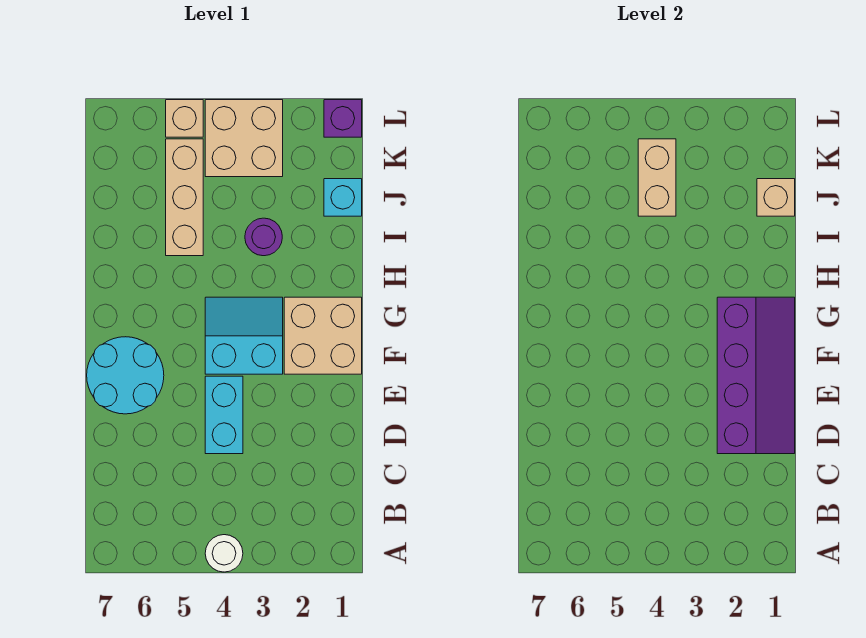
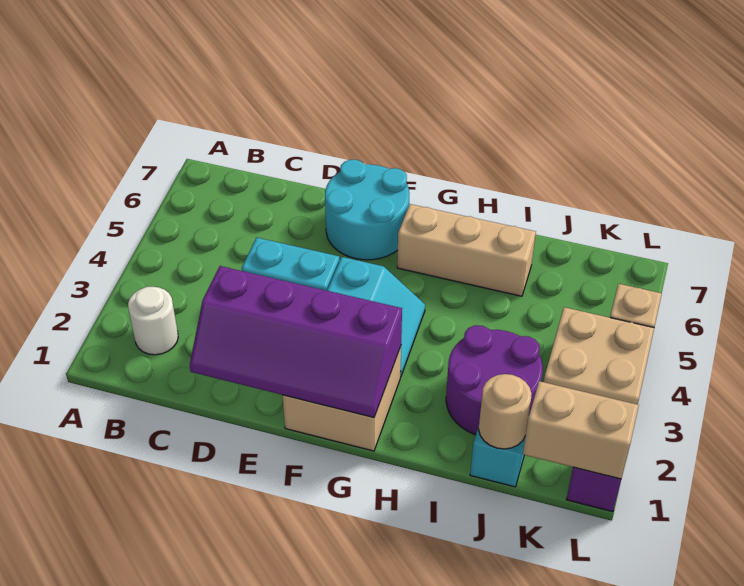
white 1x1 round brick [205,535,243,572] -> white 1x1 round brick moved to [128,287,178,355]
purple 1x1 round brick [245,218,282,256] -> purple 2x2 round brick [446,325,543,435]
tan 1x3 brick [166,139,203,256] -> tan 1x3 brick moved to [397,204,536,296]
tan 1x1 brick [757,179,795,216] -> tan 1x1 round brick [479,374,532,449]
tan 1x2 brick [638,139,676,216] -> tan 1x2 brick moved to [523,381,639,479]

